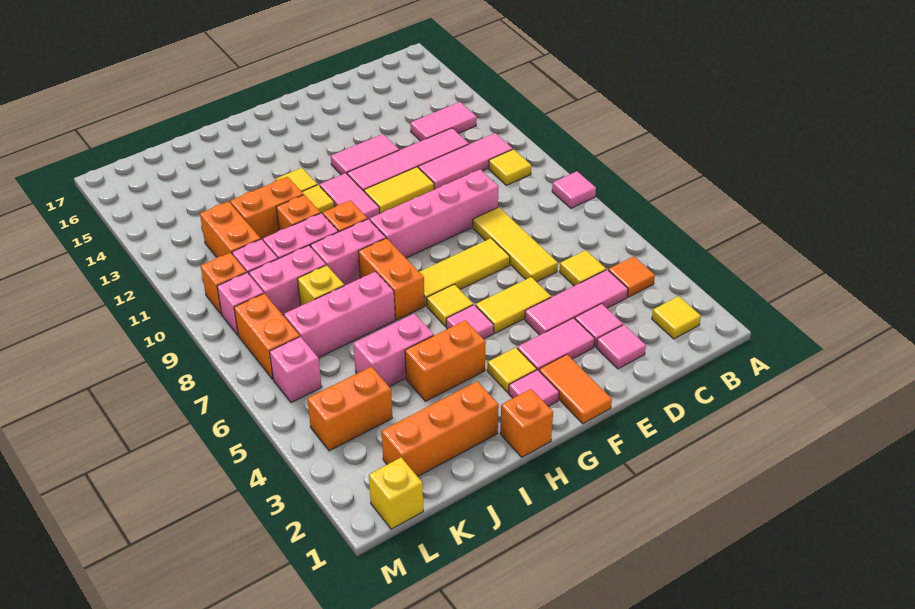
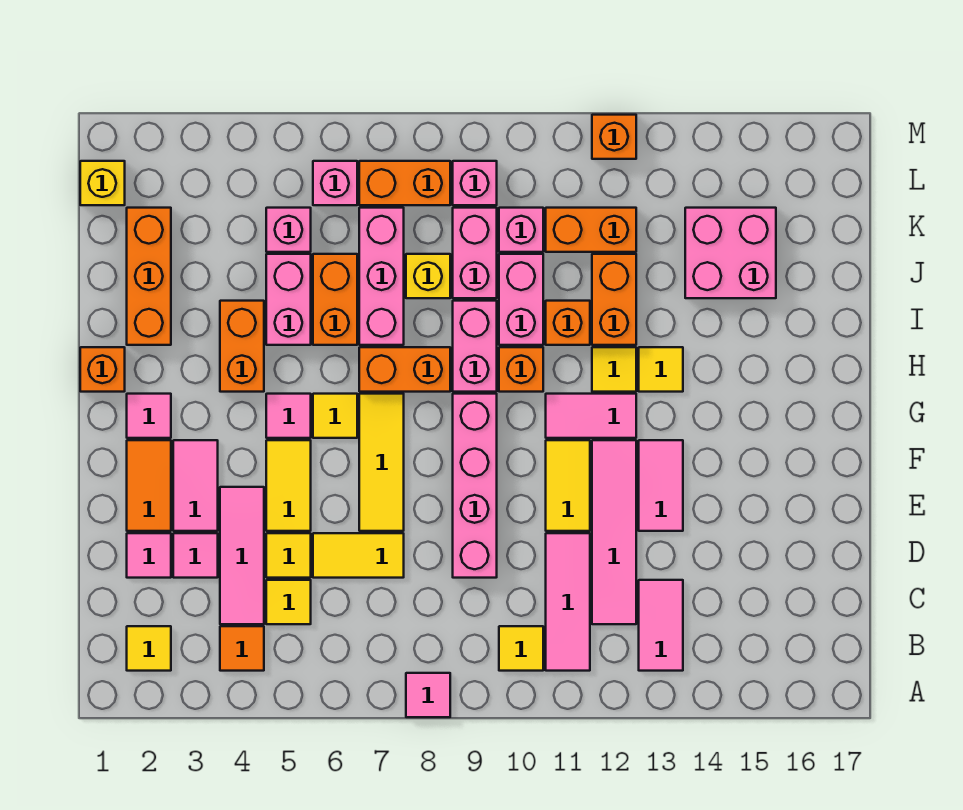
yellow 1x3 tile [473,207,558,282] -> yellow 1x2 tile [313,533,404,578]
orange 1x2 tile [539,355,612,424] -> orange 1x2 tile turned to [127,440,171,531]
yellow 1x1 tile [487,348,537,393] -> yellow 1x1 tile moved to [266,533,311,578]
none -> pink 2x2 brick [685,208,776,298]
orange 1x2 brick [307,367,392,451] -> orange 1x2 brick moved to [313,254,357,345]
none -> pink 1x1 brick [266,208,311,252]
orange 1x1 brick [201,253,247,315] -> orange 1x1 brick moved to [592,115,636,159]

